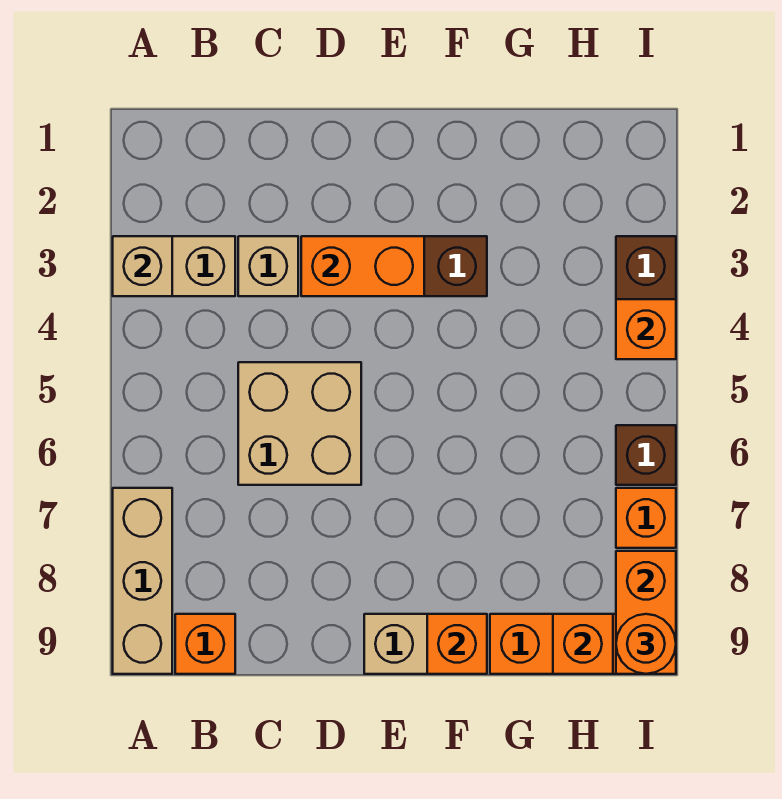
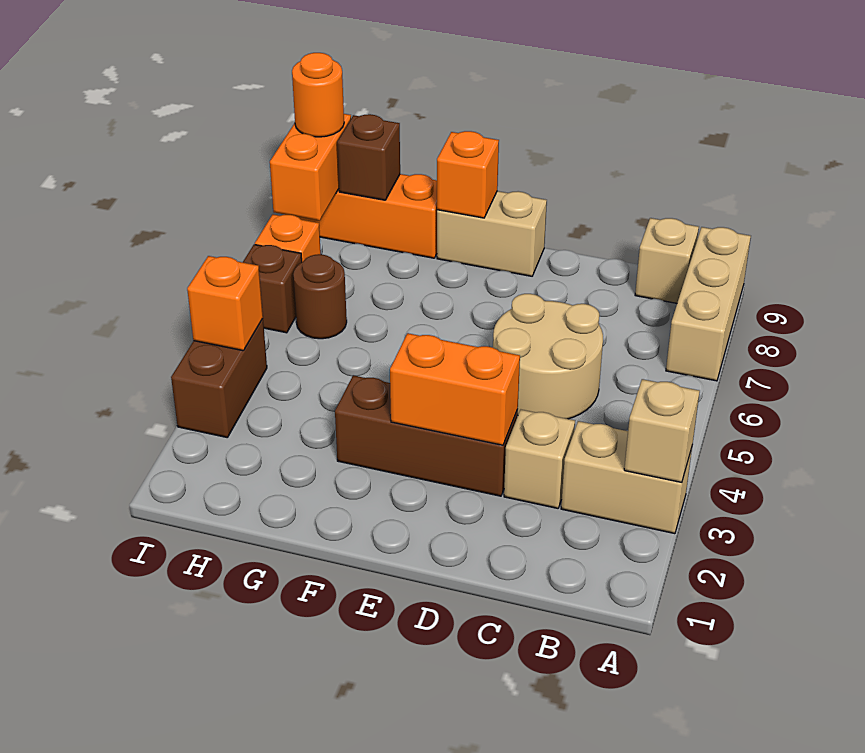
orange 1x1 brick [175,614,235,674] -> tan 1x1 brick [635,218,699,303]
tan 2x2 brick [238,362,361,485] -> tan 2x2 round brick [493,294,603,419]
none -> brown 1x1 round brick [293,254,347,339]
orange 1x1 brick [553,614,613,674] -> brown 1x1 brick [337,114,400,200]

